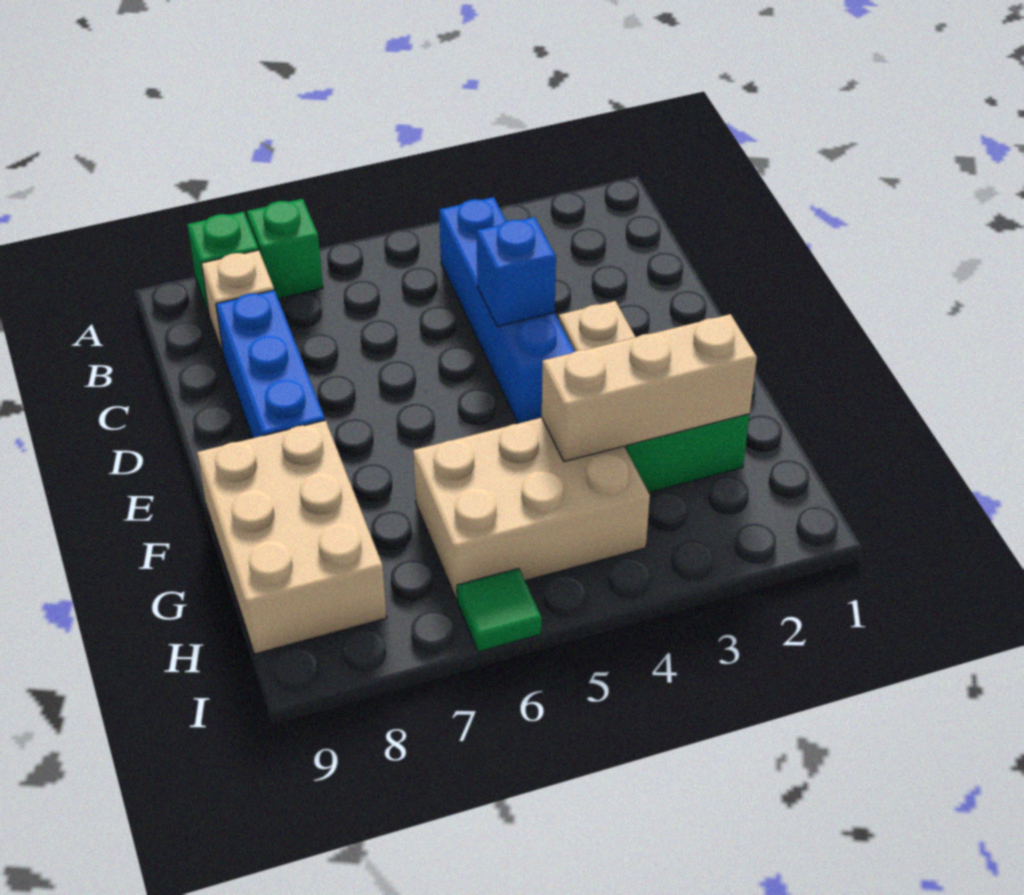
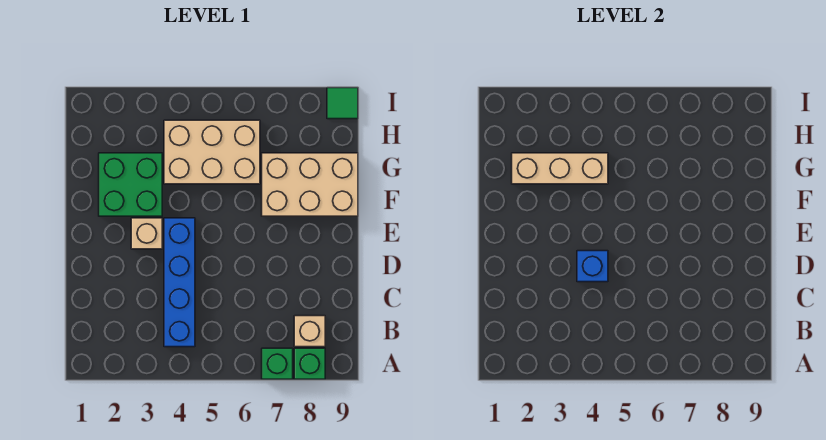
blue 1x3 brick [216,290,325,438] -> none
tan 2x3 brick [197,420,387,654] -> tan 2x3 brick turned to [262,153,358,216]
green 1x1 tile [457,568,542,652] -> green 1x1 tile moved to [327,88,358,119]

